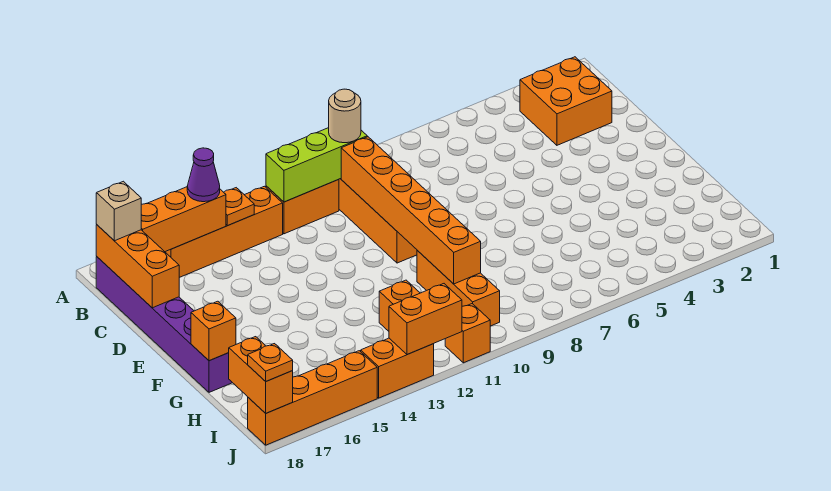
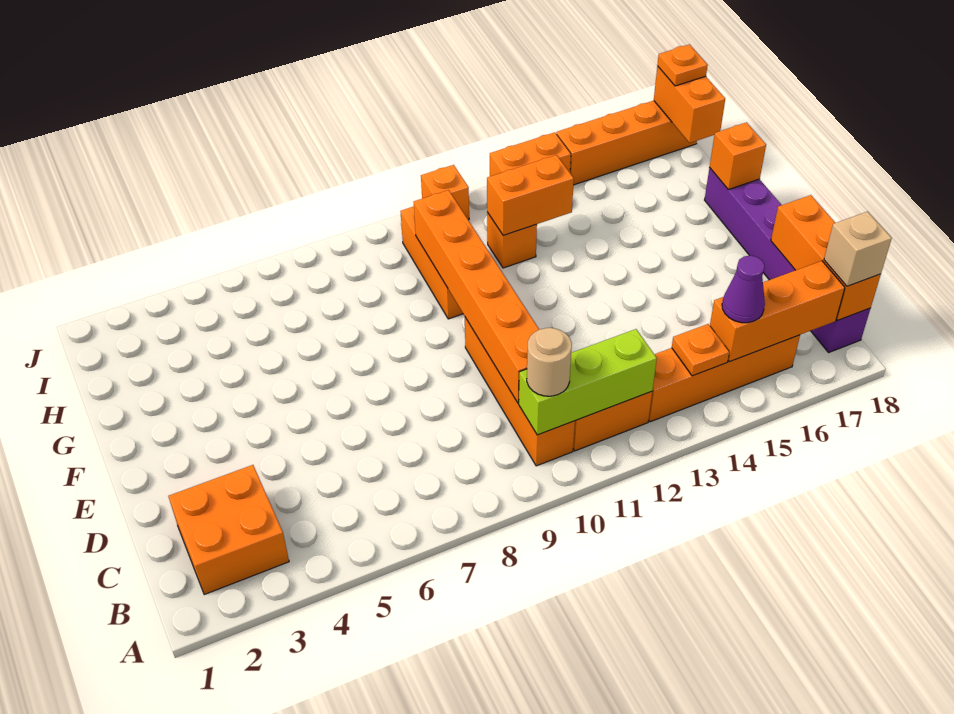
orange 1x2 brick [389,284,462,355] -> orange 1x2 brick moved to [487,155,574,236]

